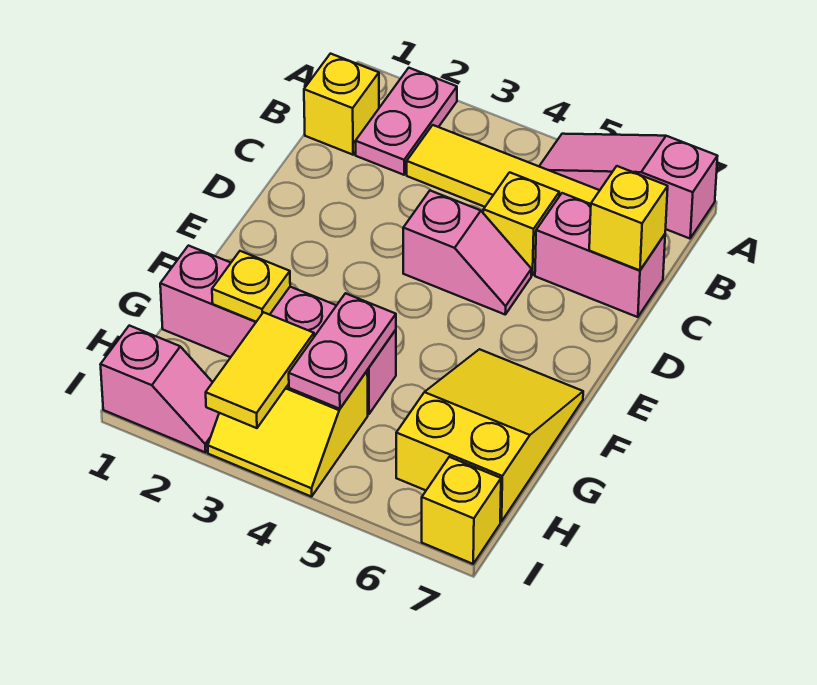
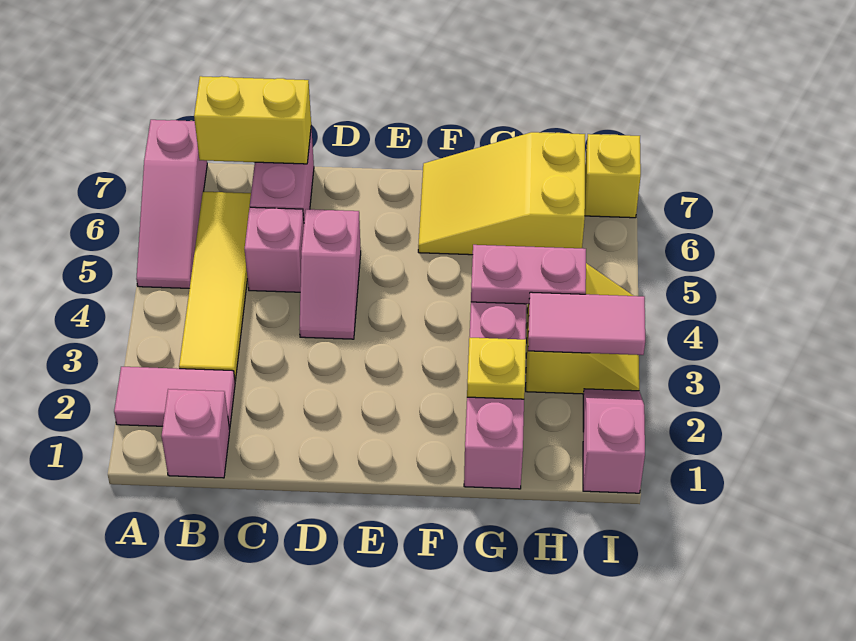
pink 1x2 plate [355,68,457,175] -> pink 1x2 tile [114,367,235,429]
yellow 1x1 brick [304,54,379,155] -> pink 1x1 brick [162,389,230,478]
yellow 1x1 brick [483,172,559,275] -> pink 1x1 brick [245,207,304,292]
yellow 1x1 brick [589,166,668,270] -> yellow 1x2 brick [194,76,311,164]
pink 1x2 slope [403,191,531,314] -> pink 1x2 slope turned to [299,209,361,339]
yellow 1x2 tile [206,312,314,428] -> pink 1x2 tile [528,292,645,355]

